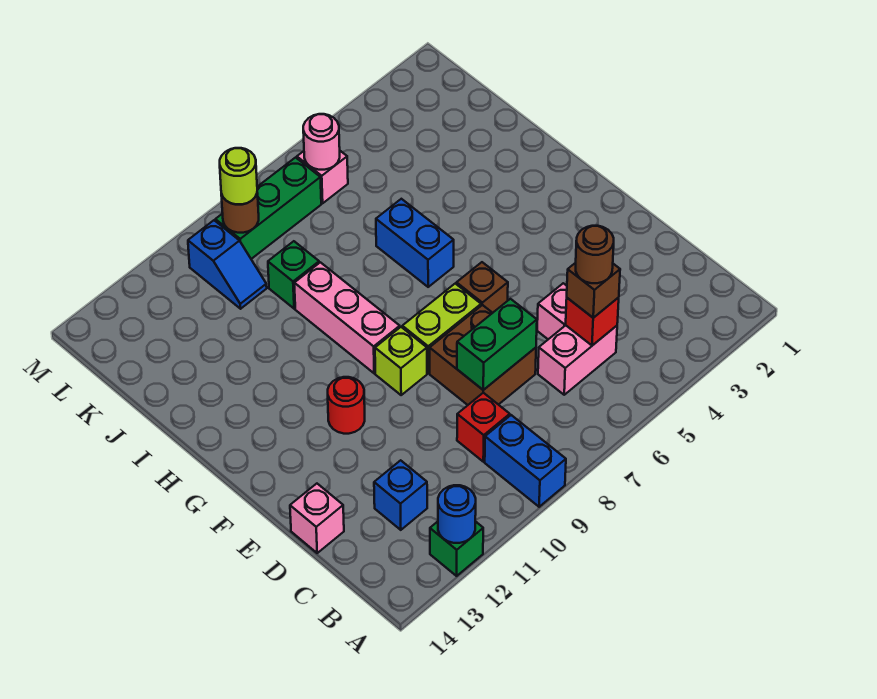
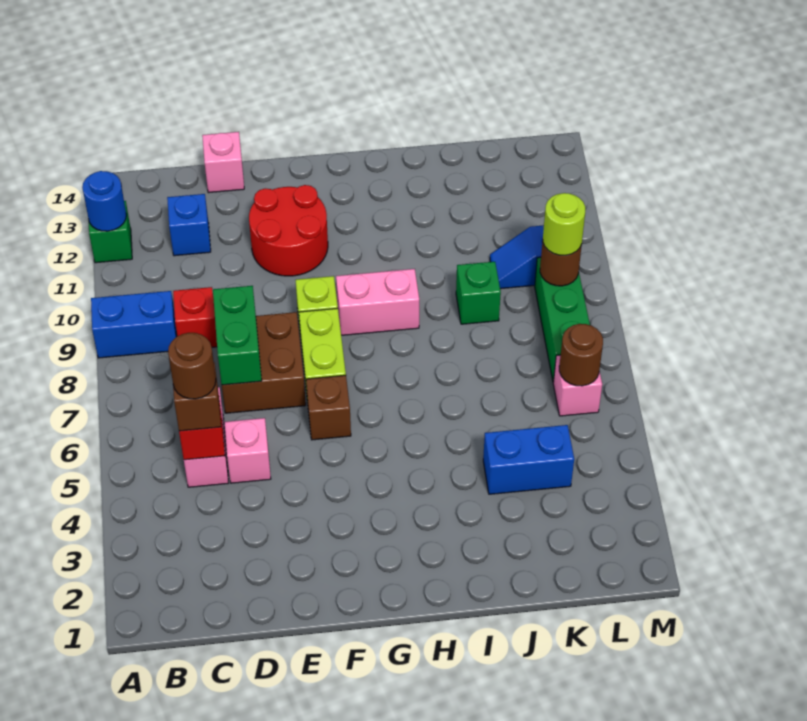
red 1x1 round brick [328,377,365,434] -> red 2x2 round brick [249,185,328,276]
pink 1x3 brick [294,262,400,373] -> pink 1x2 brick [336,269,419,335]
blue 1x2 brick [376,199,454,287] -> blue 1x2 brick moved to [483,425,574,494]
pink 1x1 round brick [303,114,340,170] -> brown 1x1 round brick [559,324,603,386]

